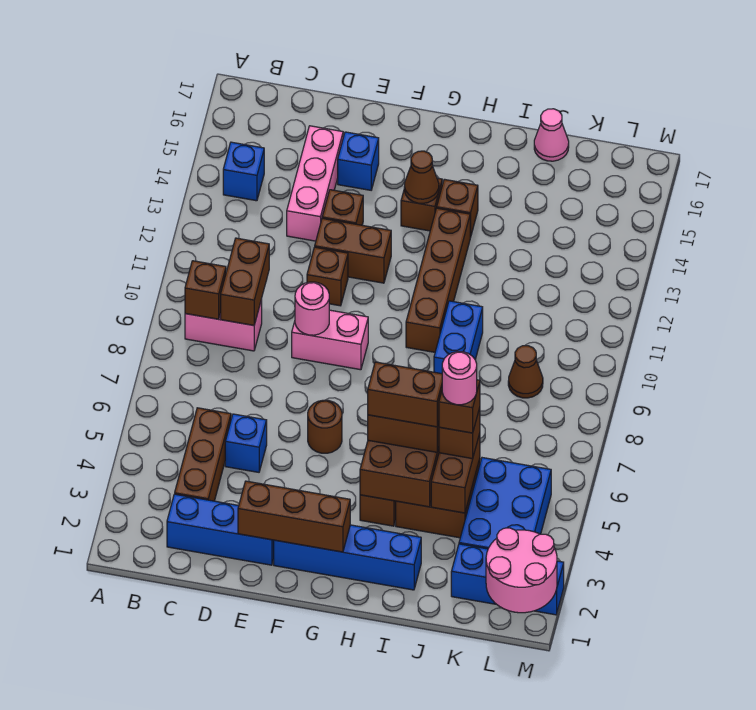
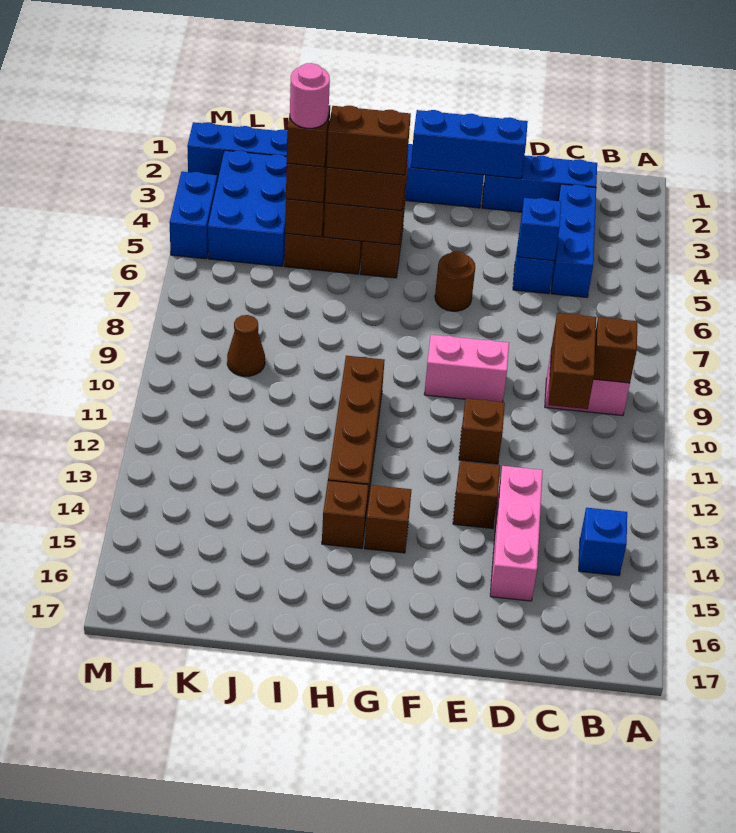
brown 1x3 brick [175,408,231,501] -> blue 1x3 brick [551,184,596,297]
brown 1x3 brick [238,481,350,552] -> blue 1x3 brick [411,110,528,179]
pink 1x1 round brick [295,282,329,335] -> none
brown 1x2 brick [315,218,391,283] -> none
blue 1x1 brick [338,132,379,190] -> blue 1x1 brick moved to [517,198,561,261]
brown 1x1 cone [404,151,439,204] -> none
blue 1x2 brick [434,301,483,374] -> blue 1x2 brick moved to [169,172,217,259]
pink 1x1 cone [534,109,569,161] -> none
pink 2x2 round brick [486,528,557,613] -> none

